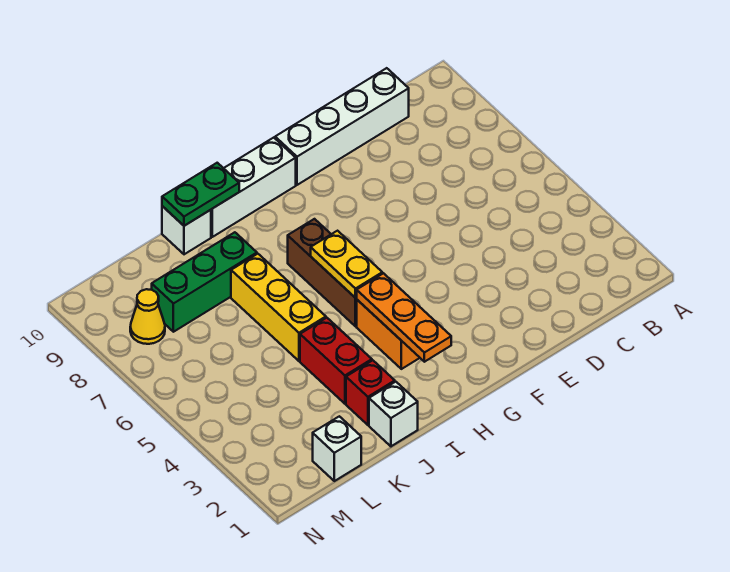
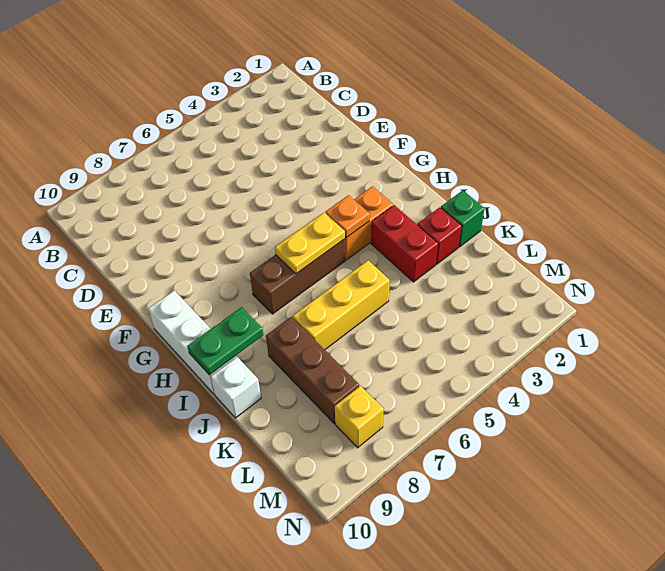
white 1x4 brick [275,68,409,185] -> none
orange 1x3 plate [356,273,451,362] -> orange 1x1 plate [326,195,370,238]
green 1x2 plate [162,163,239,226] -> green 1x2 plate turned to [187,307,263,375]
white 1x1 brick [369,382,418,446] -> green 1x1 brick [441,190,485,247]
red 1x2 brick [300,318,372,404] -> red 1x2 brick turned to [371,205,438,282]
green 1x3 brick [152,232,257,332] -> brown 1x3 brick [266,317,359,423]
white 1x1 brick [313,416,361,481] -> none
yellow 1x1 cone [130,289,165,344] -> yellow 1x1 brick [335,386,384,448]

